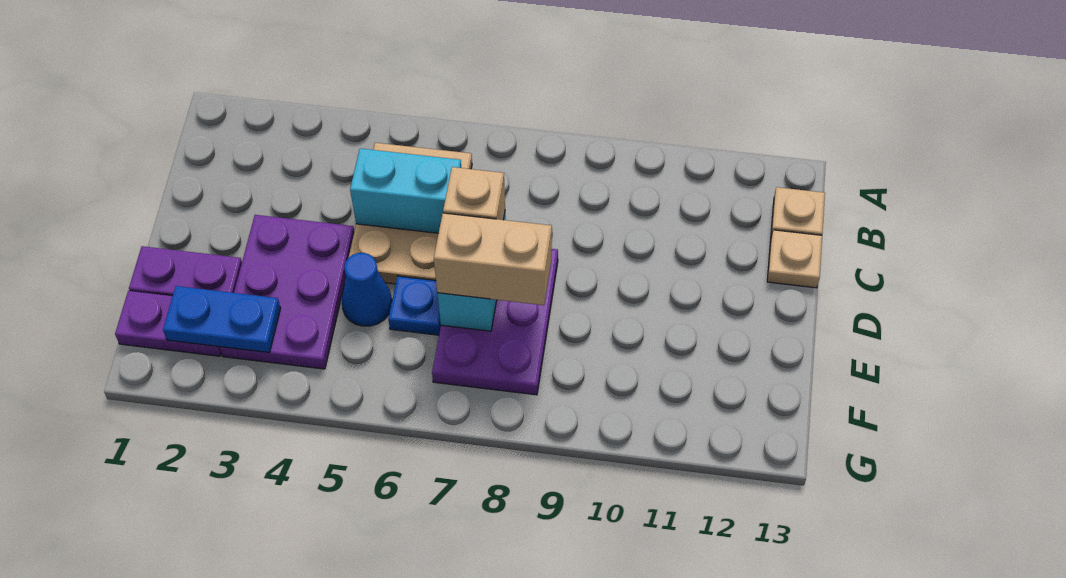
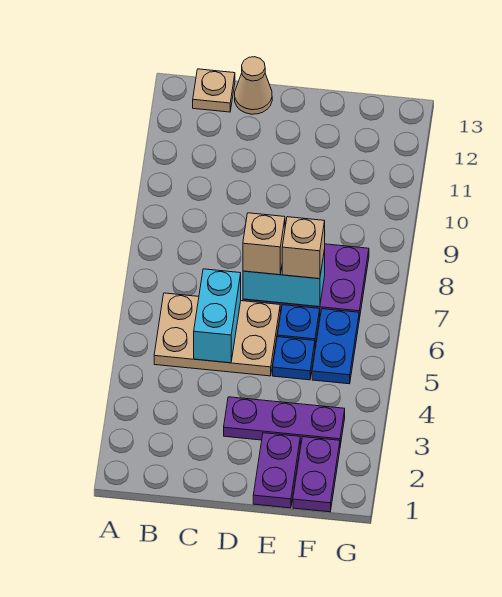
tan 1x1 plate [767,230,822,288] -> tan 1x1 cone [235,57,272,114]
purple 2x3 plate [220,215,354,369] -> purple 1x3 plate [224,397,345,445]
blue 1x1 cone [342,253,392,326] -> blue 1x1 plate [273,337,315,380]
tan 1x2 brick [434,213,552,305] -> tan 1x1 brick [282,217,325,279]
blue 1x2 plate [163,286,281,353] -> blue 1x2 plate moved to [312,309,359,384]

